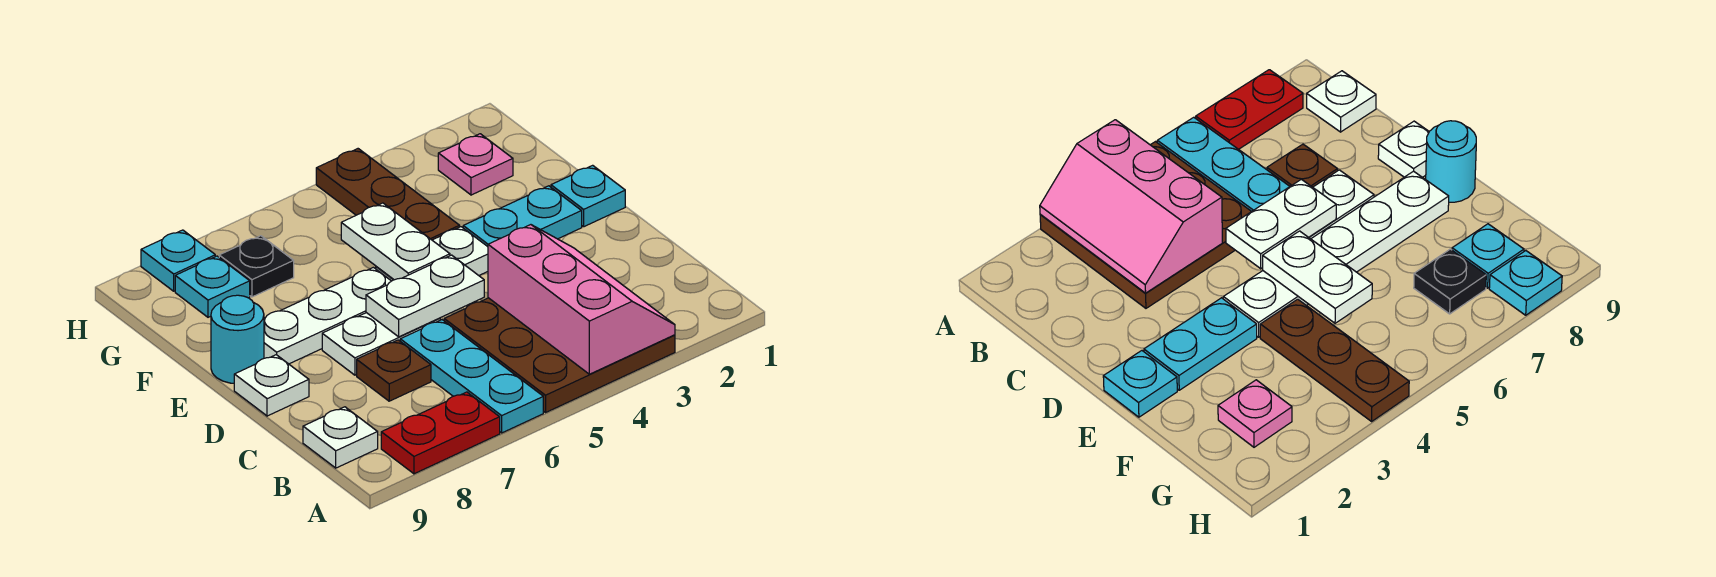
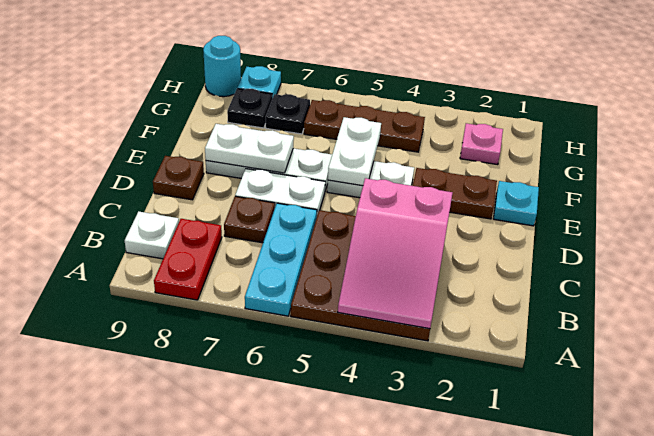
pink 2x3 slope [488,225,675,374] -> pink 2x3 slope turned to [338,178,452,329]
red 1x2 plate [381,392,500,474] -> red 1x2 plate turned to [154,219,222,300]
white 1x2 plate [366,255,484,337] -> white 1x2 plate moved to [205,124,294,173]
white 1x1 plate [234,355,309,416] -> brown 1x1 plate [153,156,204,200]
cyan 1x2 plate [463,186,582,247] -> brown 1x2 plate [413,168,497,219]
cyan 1x1 round brick [211,295,264,383] -> cyan 1x1 round brick moved to [203,36,241,97]
brown 1x3 plate [316,149,460,240] -> brown 1x3 plate turned to [304,100,425,152]
cyan 1x1 plate [175,256,250,317] -> black 1x1 plate [227,89,272,128]

